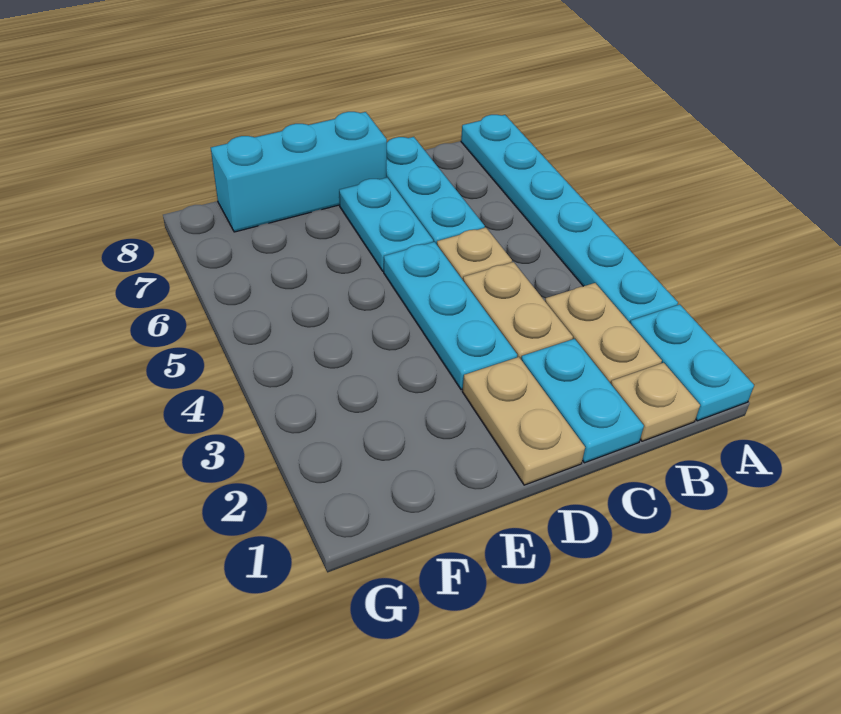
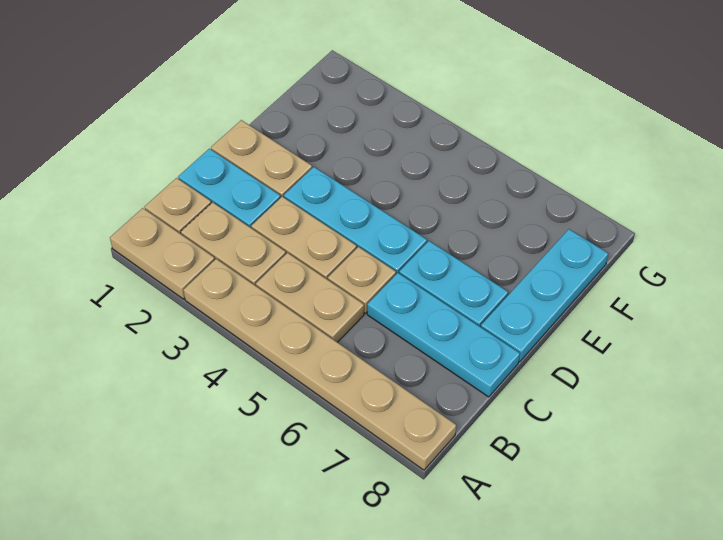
cyan 1x2 plate [630,304,754,421] -> tan 1x2 plate [110,208,215,299]
cyan 1x6 plate [461,115,678,323] -> tan 1x6 plate [183,259,456,470]
none -> tan 1x2 plate [256,253,364,342]
cyan 1x3 brick [211,112,387,232] -> cyan 1x3 plate [481,229,608,362]

